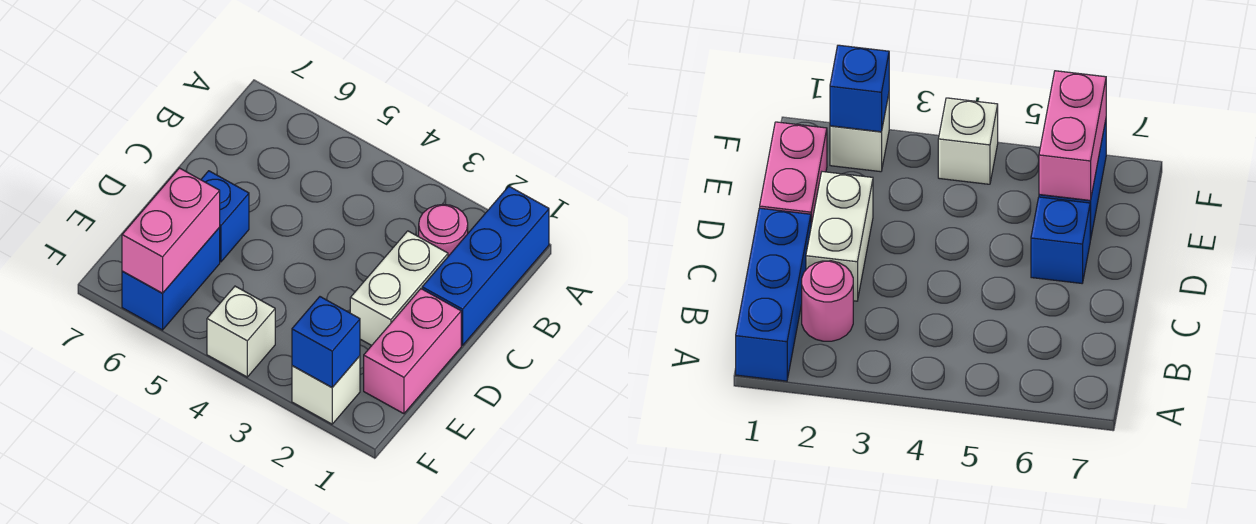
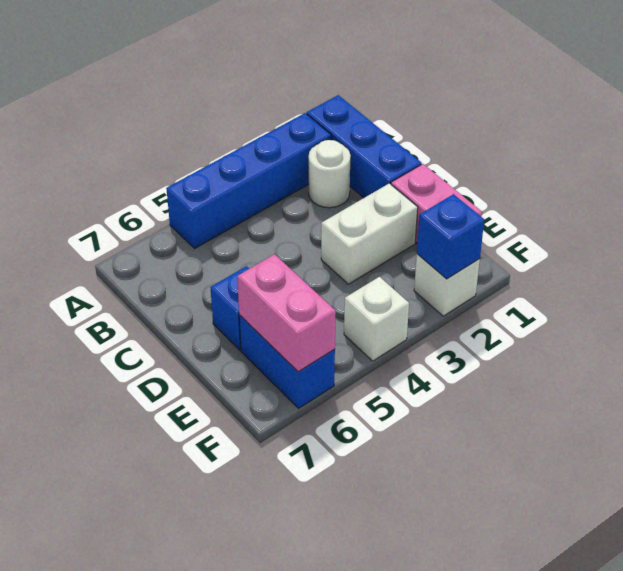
none -> blue 1x4 brick [166,113,331,248]
pink 1x1 round brick [419,204,468,256] -> white 1x1 round brick [309,140,351,208]
white 1x2 brick [350,231,448,345] -> white 1x2 brick turned to [321,183,418,284]

